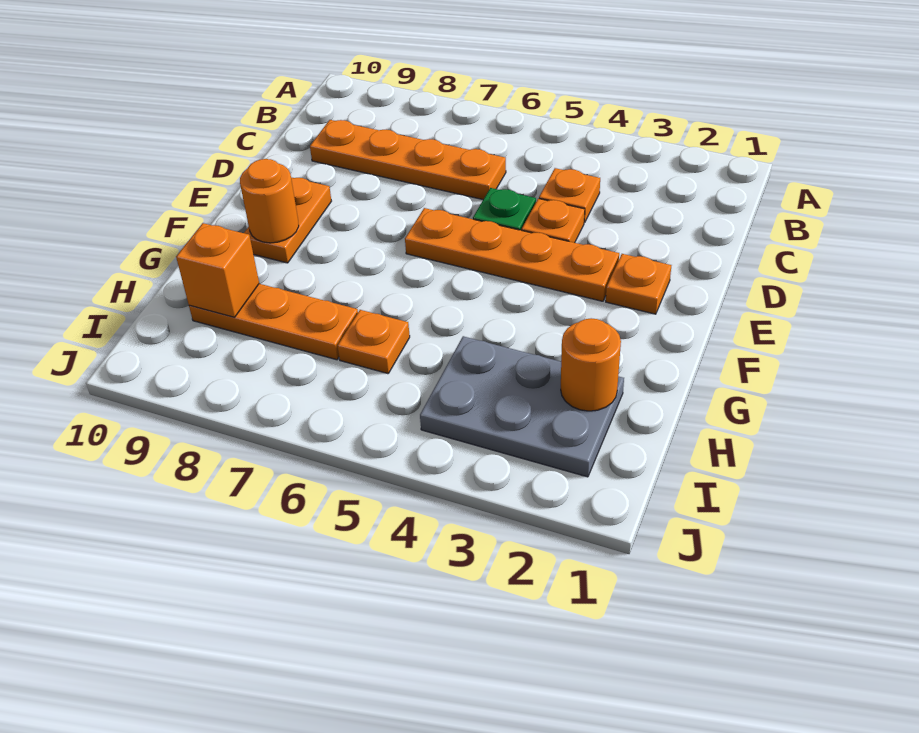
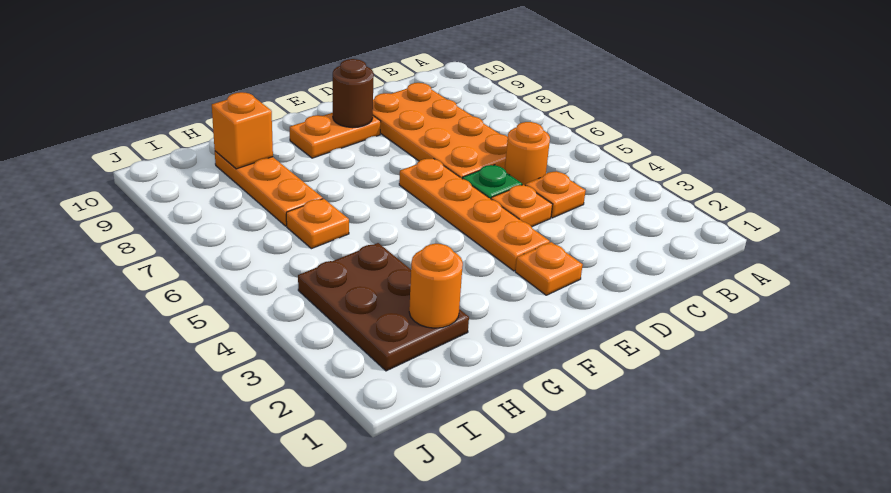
orange 1x4 plate [310,120,506,199] -> orange 2x4 plate [373,83,508,178]
none -> brown 1x1 round brick [333,59,374,128]
orange 1x1 round brick [240,159,299,243] -> orange 1x1 round brick moved to [505,122,550,185]
grey 2x3 plate [420,336,624,477] -> brown 2x3 plate [298,243,469,371]

